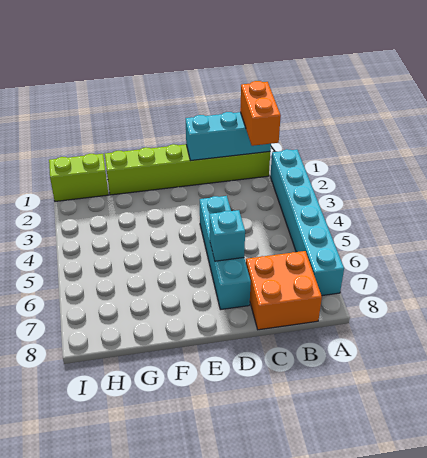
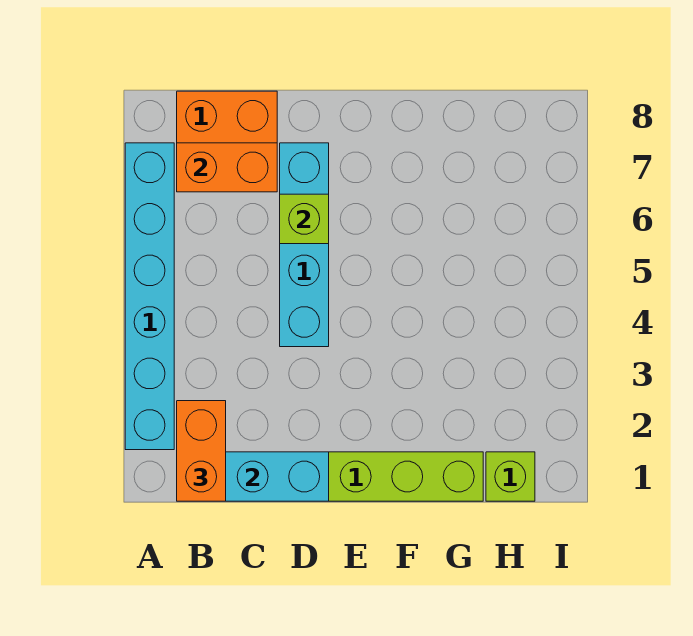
none -> orange 1x2 brick [177,143,277,192]
cyan 1x1 brick [209,210,245,261] -> lime 1x1 brick [280,194,329,244]
lime 1x2 brick [49,154,108,201] -> lime 1x1 brick [486,452,535,501]

